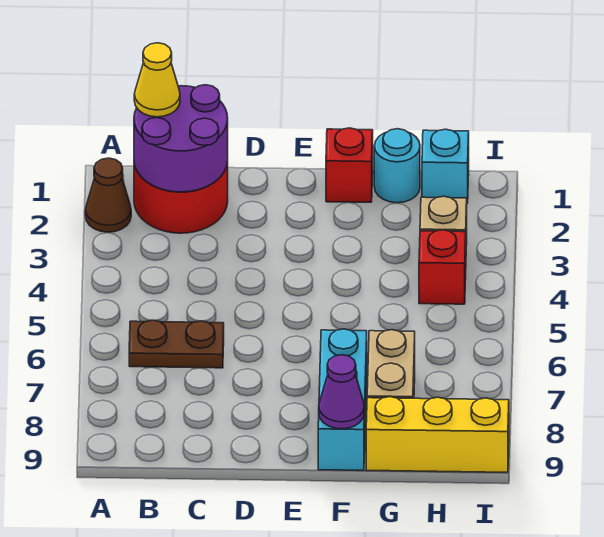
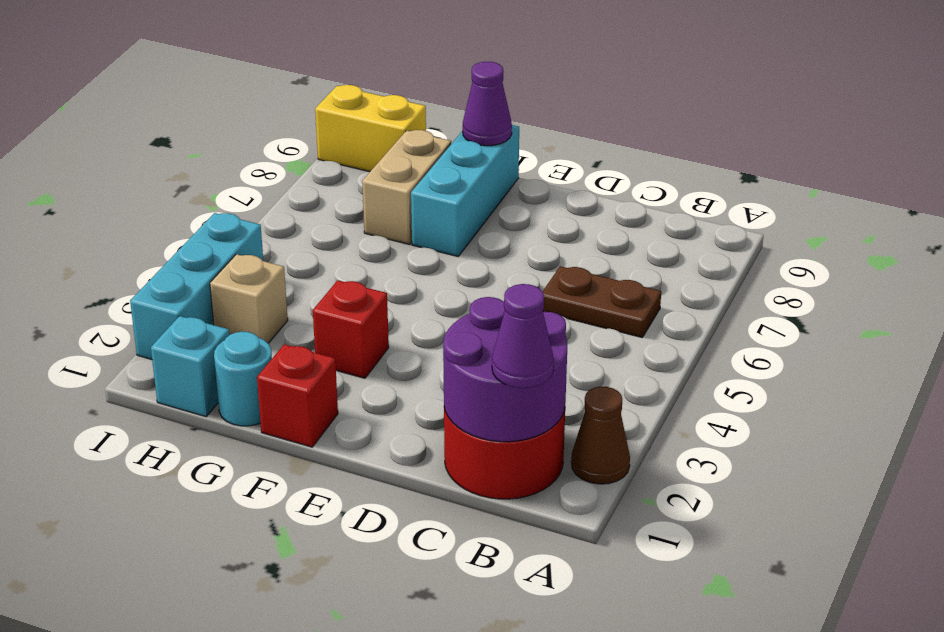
yellow 1x1 cone [134,43,180,117] -> purple 1x1 cone [492,284,554,388]
yellow 1x3 brick [366,397,509,472] -> yellow 1x2 brick [315,85,426,172]
red 1x1 brick [419,230,466,304] -> red 1x1 brick moved to [313,280,389,378]
none -> cyan 1x3 brick [130,213,263,359]

